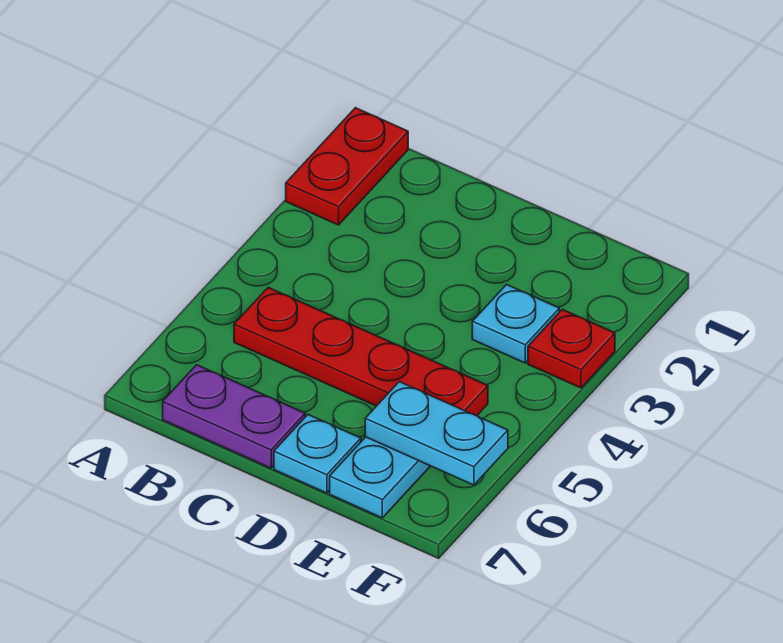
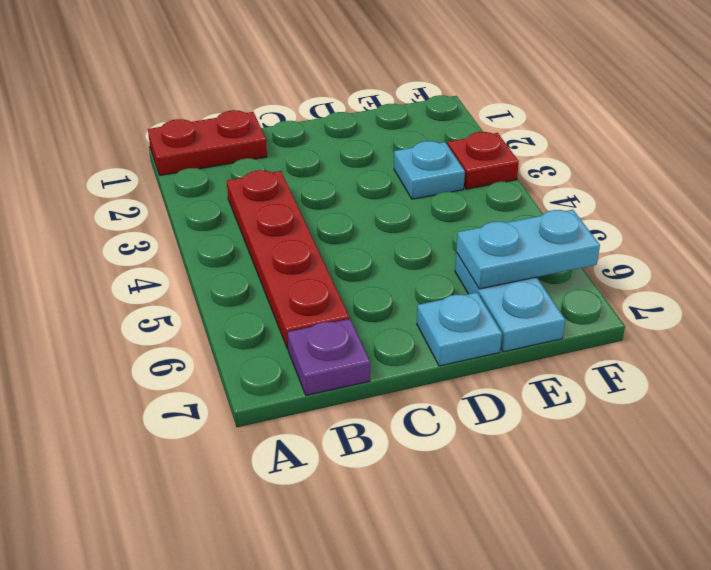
red 1x2 plate [286,108,408,225] -> red 1x2 plate turned to [148,110,267,175]
red 1x4 plate [234,287,488,416] -> red 1x4 plate turned to [227,170,349,349]
purple 1x2 plate [163,365,305,468] -> purple 1x1 plate [287,319,370,395]

